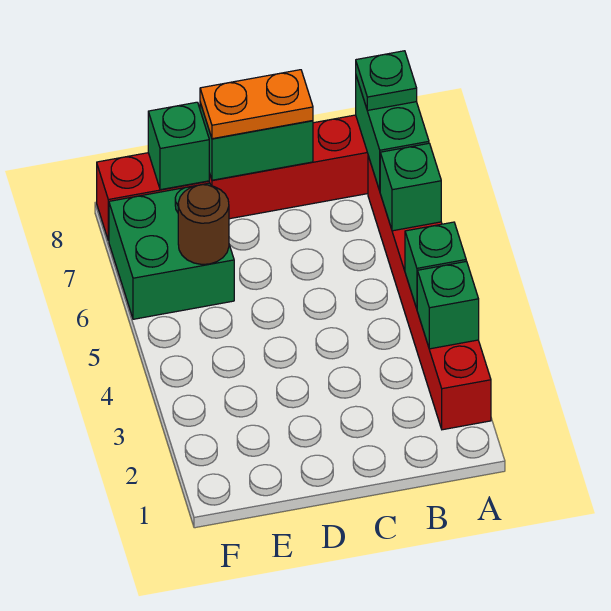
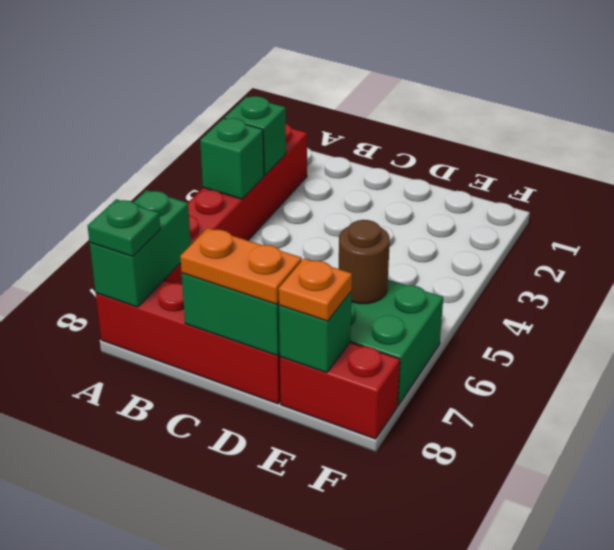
green 1x1 brick [380,143,441,231] -> none
none -> orange 1x1 plate [279,258,352,321]

